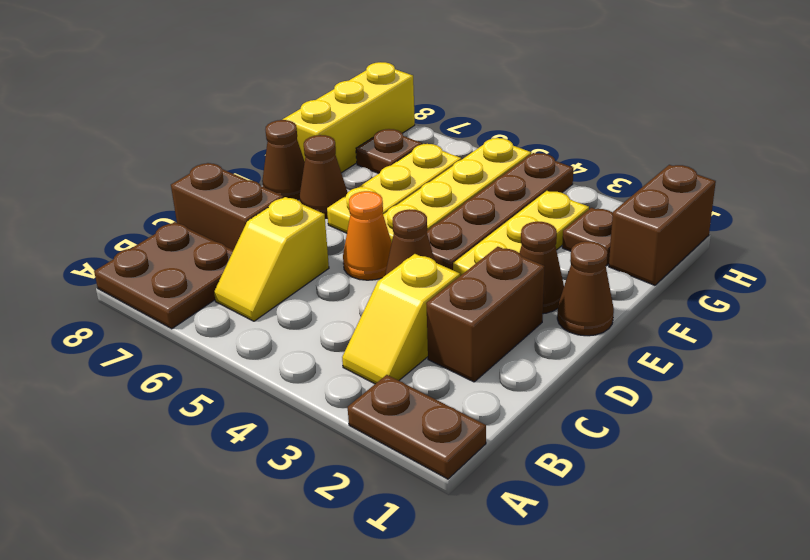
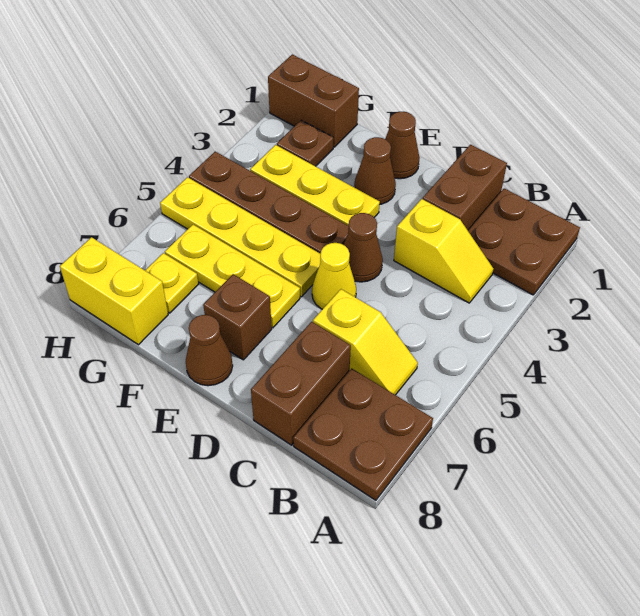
brown 1x2 plate [348,375,486,479] -> brown 2x2 plate [468,188,580,295]
brown 1x2 brick [426,247,545,382] -> brown 1x2 brick turned to [423,145,507,230]
orange 1x1 cone [343,191,392,280] -> yellow 1x1 cone [312,243,356,309]
brown 1x1 cone [299,135,348,218] -> brown 1x1 brick [203,274,272,360]
yellow 1x3 brick [283,62,415,173] -> yellow 1x2 brick [60,237,168,345]
brown 1x1 plate [356,129,422,174] -> yellow 1x1 plate [145,253,198,313]

